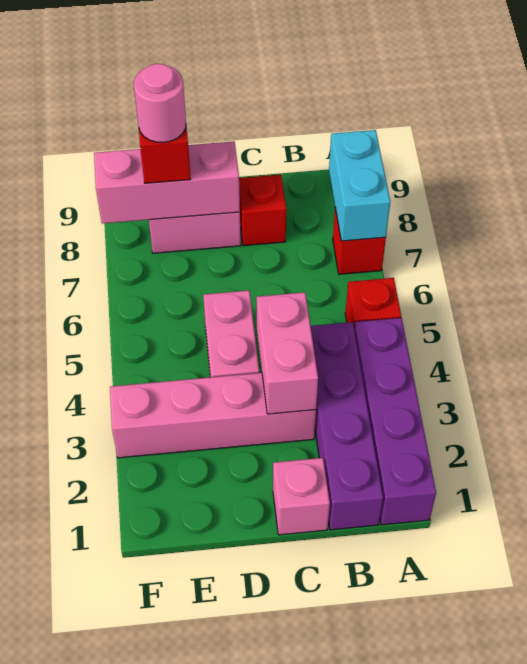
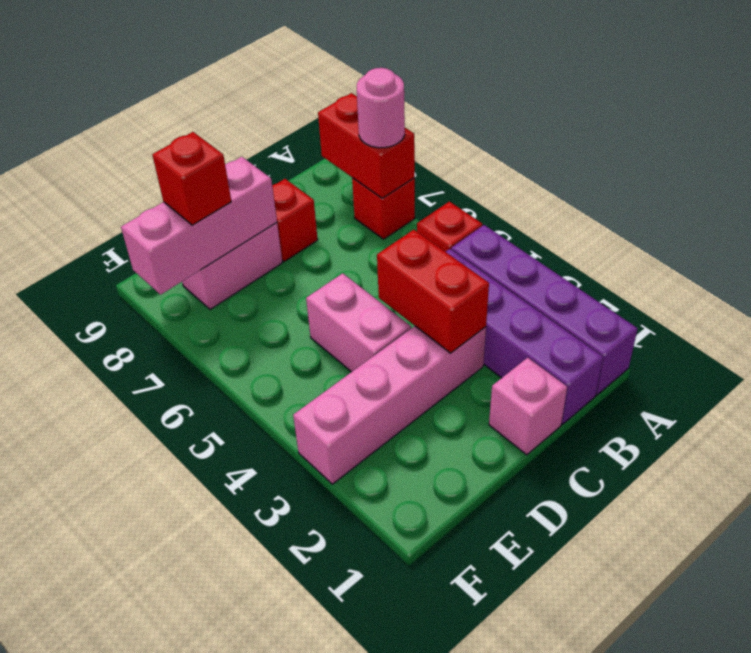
cyan 1x2 brick [329,130,390,241] -> red 1x2 brick [318,93,415,198]
pink 1x2 brick [257,292,318,414] -> red 1x2 brick [377,230,489,353]
pink 1x1 round brick [134,64,186,143] -> pink 1x1 round brick moved to [357,68,405,148]

